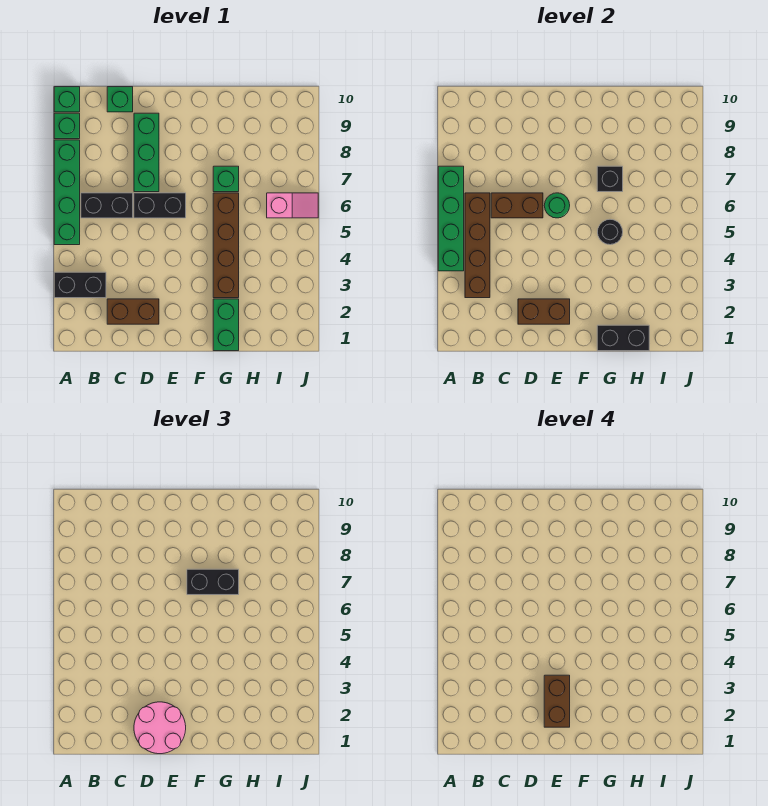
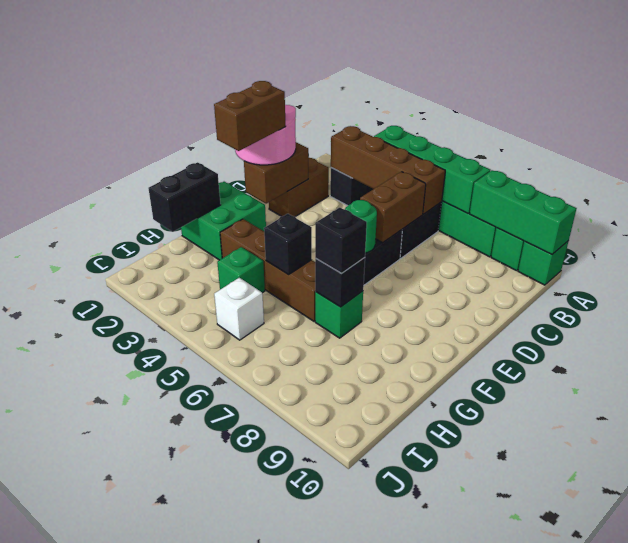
green 1x1 brick [107,87,133,112] -> green 1x1 brick moved to [217,247,265,293]
green 1x3 brick [134,113,159,192] -> green 1x3 brick moved to [470,170,577,254]
brown 1x2 brick [544,675,570,727] -> brown 1x2 brick turned to [214,81,285,151]
black 1x2 brick [187,569,239,595] -> black 1x1 brick [315,208,367,274]
green 1x2 brick [213,299,239,351] -> green 2x2 brick [181,182,266,260]
black 1x1 round brick [598,219,623,245] -> black 1x1 brick [264,214,312,275]
none -> white 1x1 brick [214,278,264,340]
pink 1x2 slope [267,193,318,218] -> none

